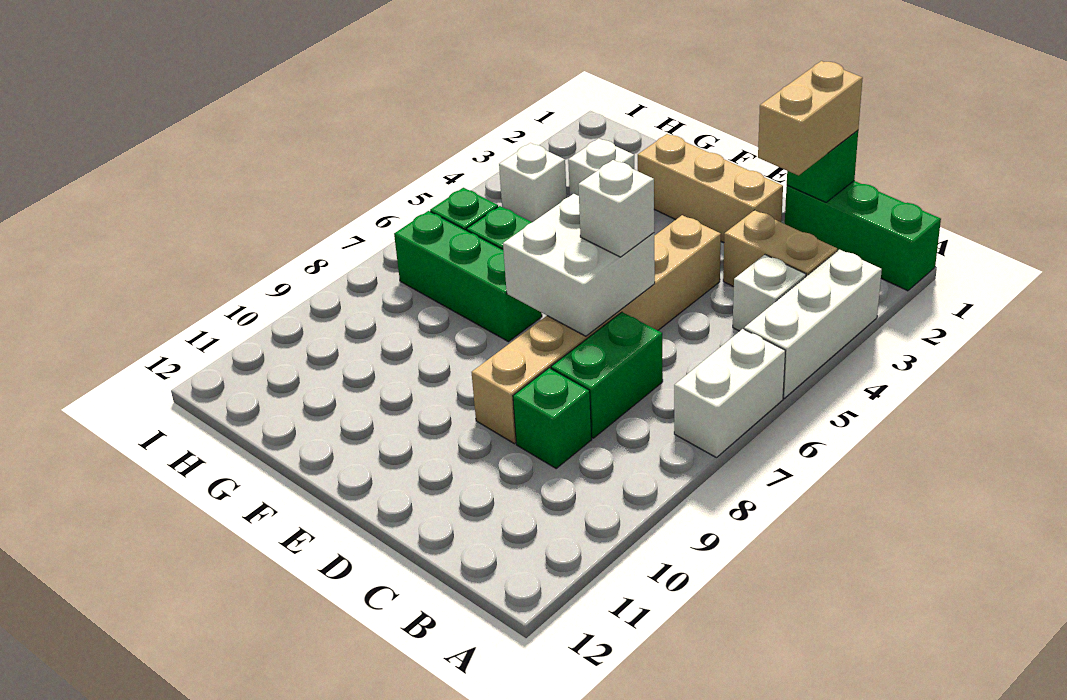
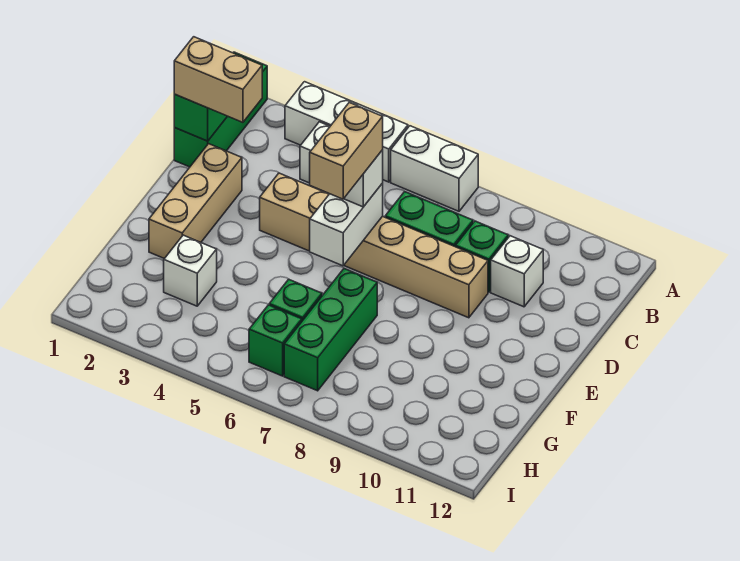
tan 1x2 brick [723,210,837,287] -> tan 1x2 brick moved to [310,103,383,199]
white 2x2 brick [503,194,655,336] -> white 1x2 brick [310,183,383,266]
white 1x1 brick [499,143,567,222] -> white 1x1 brick moved to [491,236,543,307]

